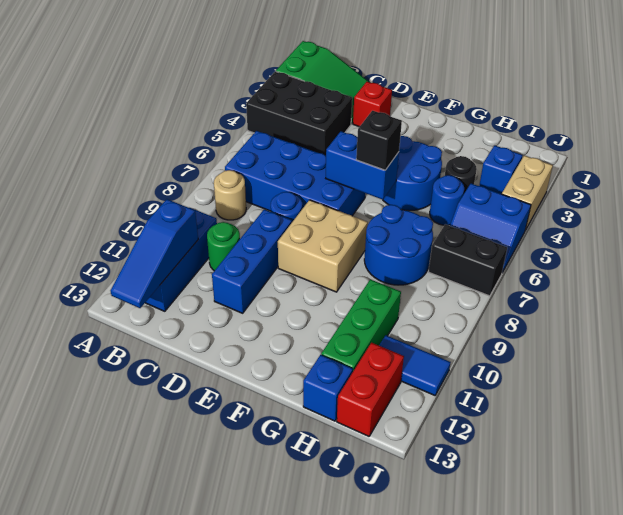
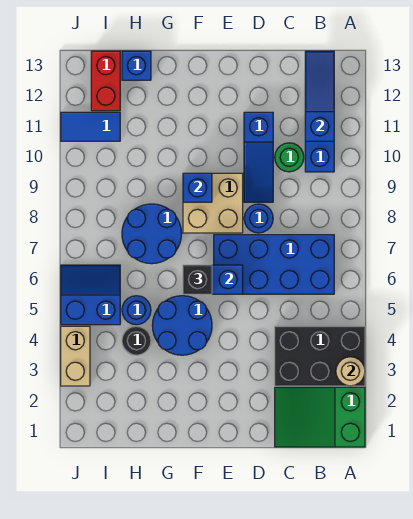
tan 1x1 round brick [214,170,246,220] -> tan 1x1 round brick moved to [336,357,365,386]
red 1x1 brick [353,82,392,127] -> none
blue 1x3 brick [212,209,292,313] -> blue 1x3 slope [244,112,273,202]
green 1x3 brick [321,279,401,371] -> none
blue 1x1 brick [479,145,522,194] -> blue 1x1 brick moved to [183,173,212,202]
black 1x2 brick [429,224,507,296] -> none

